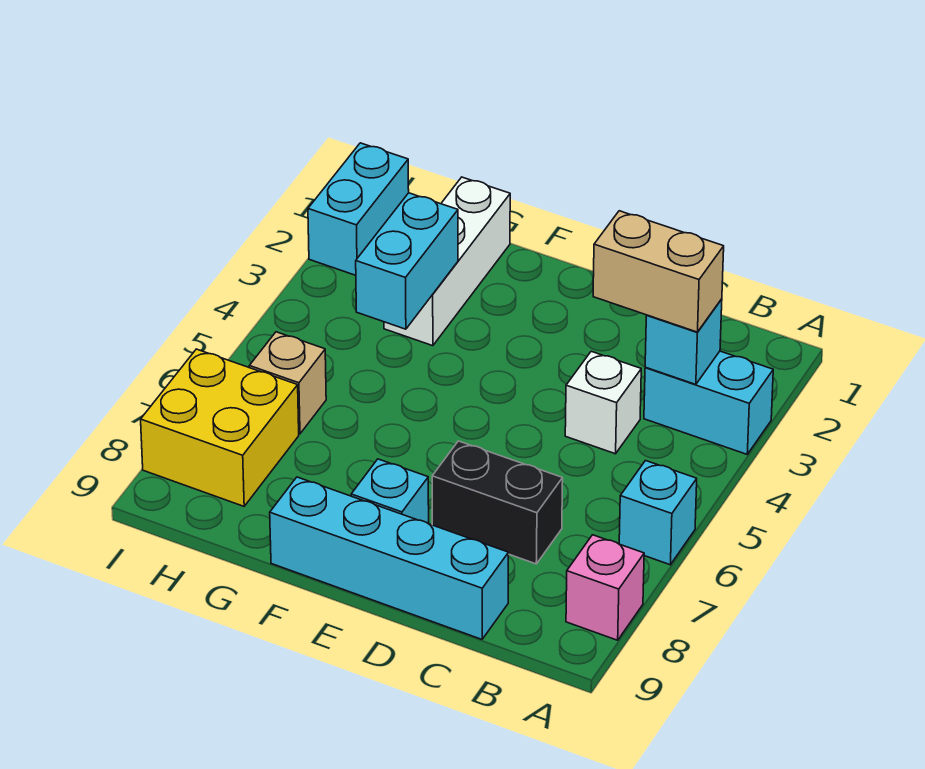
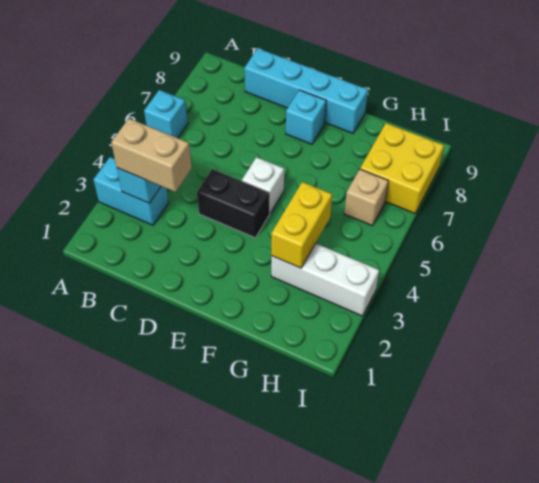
pink 1x1 brick [566,535,644,640] -> none
white 1x1 brick [565,351,641,454] -> white 1x1 brick moved to [242,157,284,213]
black 1x2 brick [432,441,563,564] -> black 1x2 brick moved to [197,169,270,238]
white 1x3 brick [384,177,510,346] -> white 1x3 brick turned to [271,243,379,316]
cyan 1x2 brick [356,193,458,329] -> yellow 1x2 brick [271,182,332,268]
cyan 1x2 brick [308,143,409,275] -> none

